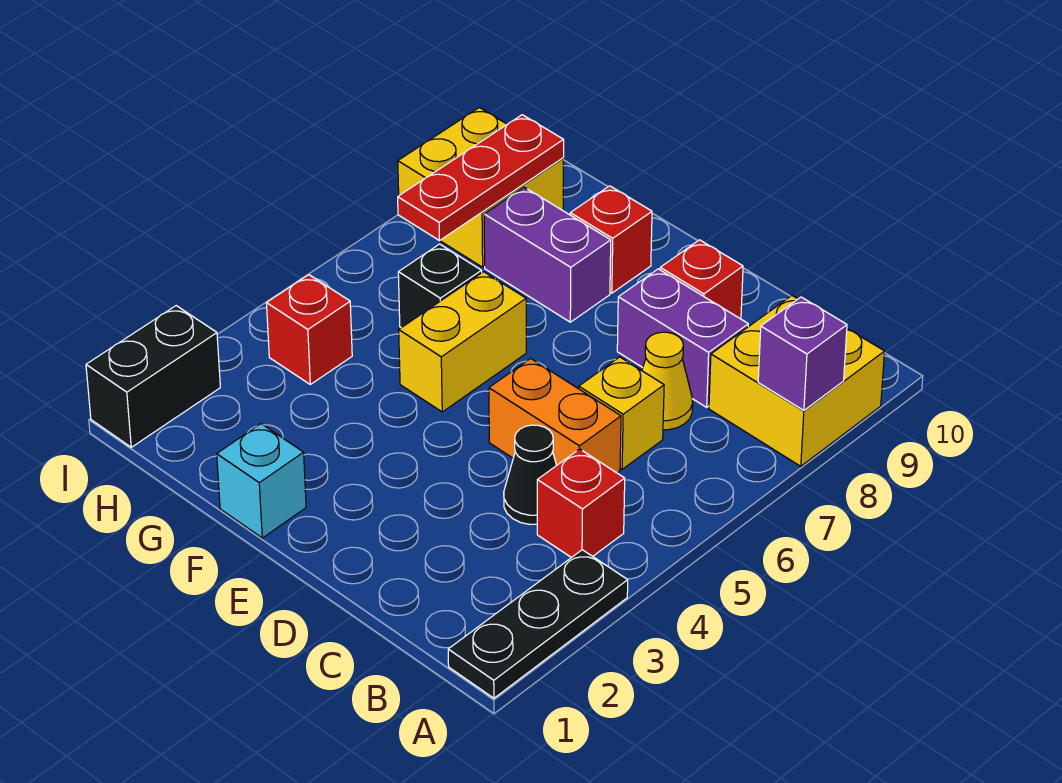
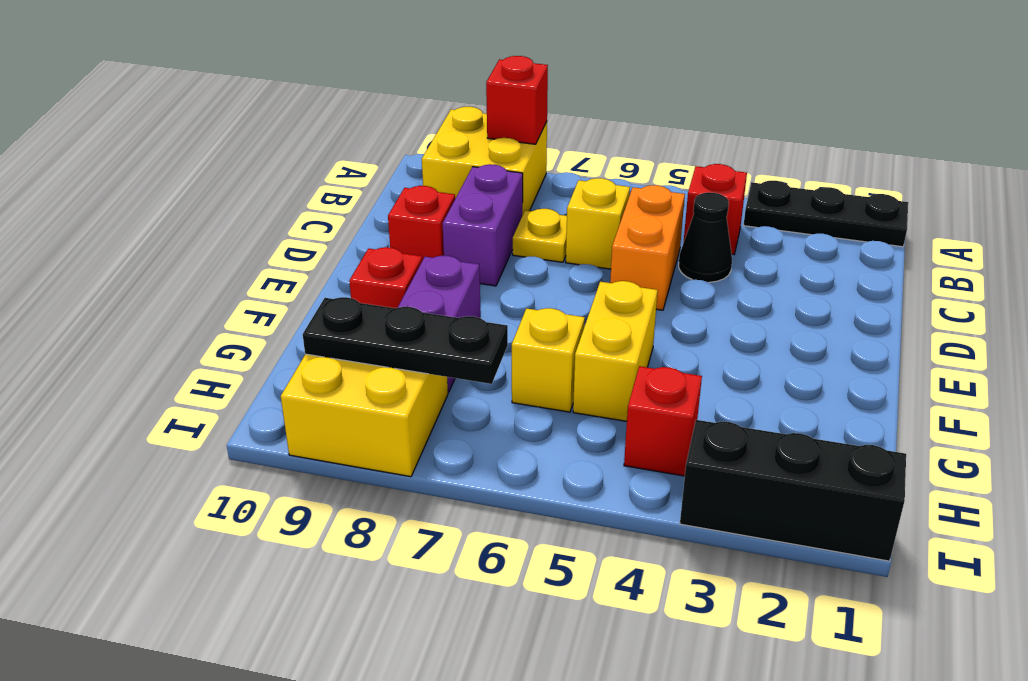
purple 1x1 brick [758,297,847,410] -> red 1x1 brick [486,56,548,144]
yellow 1x1 cone [642,332,693,430] -> yellow 1x1 plate [513,209,567,262]
cyan 1x1 brick [217,424,306,538] -> none
yellow 1x2 brick [399,272,526,412] -> yellow 1x2 brick turned to [573,281,658,421]
black 1x1 brick [398,244,482,328] -> yellow 1x1 brick [512,308,585,412]
red 1x3 plate [398,115,564,241] -> black 1x3 plate [303,297,508,384]
black 1x2 brick [86,306,220,447] -> black 1x3 brick [680,420,906,561]

